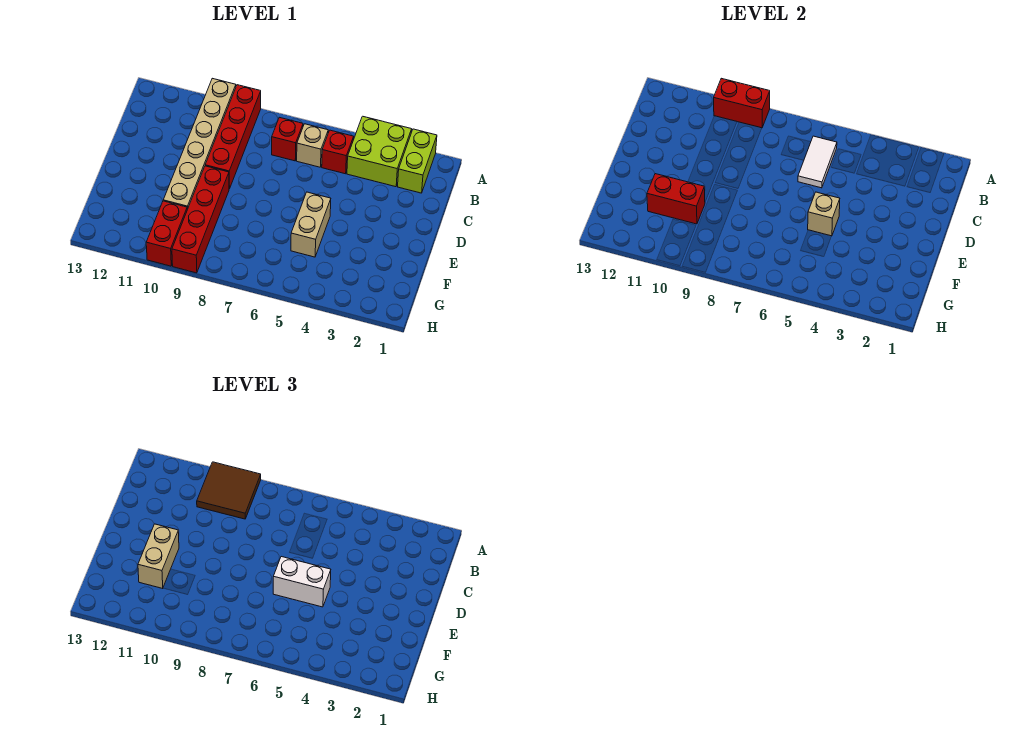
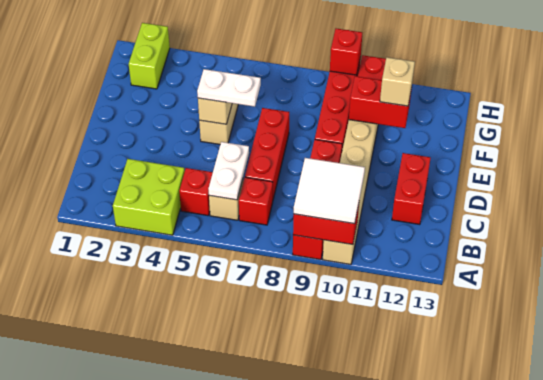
lime 1x2 brick [398,129,437,193] -> lime 1x2 brick moved to [129,23,170,89]
brown 2x2 tile [197,462,261,519] -> white 2x2 tile [294,158,365,224]
white 1x2 tile [798,136,837,188] -> white 1x2 plate [209,142,249,200]
none -> red 1x3 brick [245,108,289,199]
none -> red 1x2 brick [392,153,431,225]
white 1x2 brick [273,557,331,607] -> white 1x2 plate [197,69,261,107]
tan 1x2 brick [138,524,179,588] -> tan 1x1 brick [380,57,415,106]
none -> red 1x1 brick [330,29,362,75]

